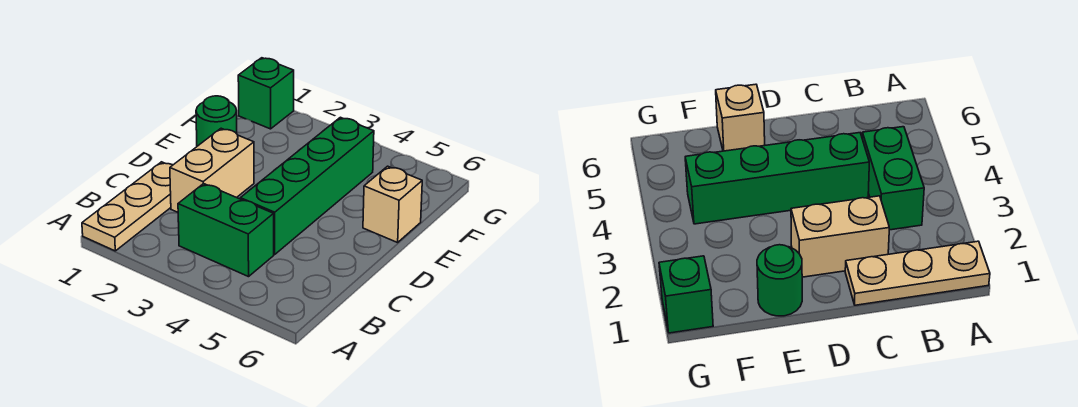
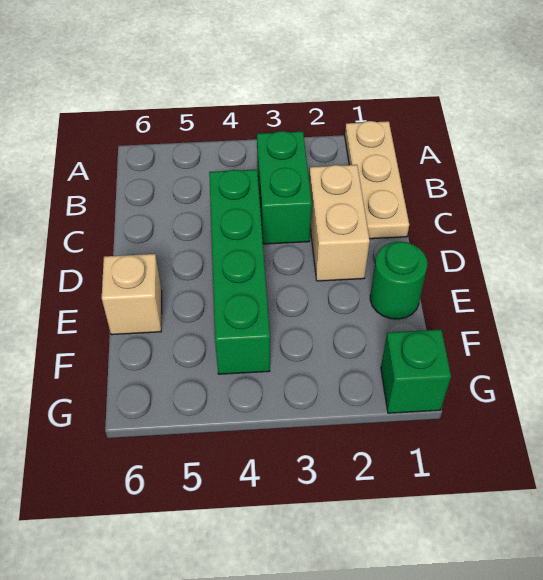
green 1x2 brick [178,184,274,277] -> green 1x2 brick turned to [257,131,312,244]

